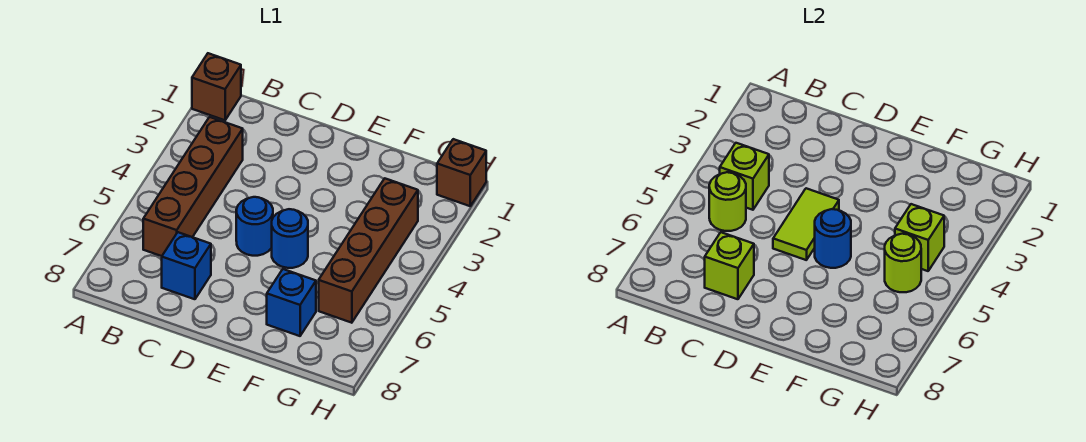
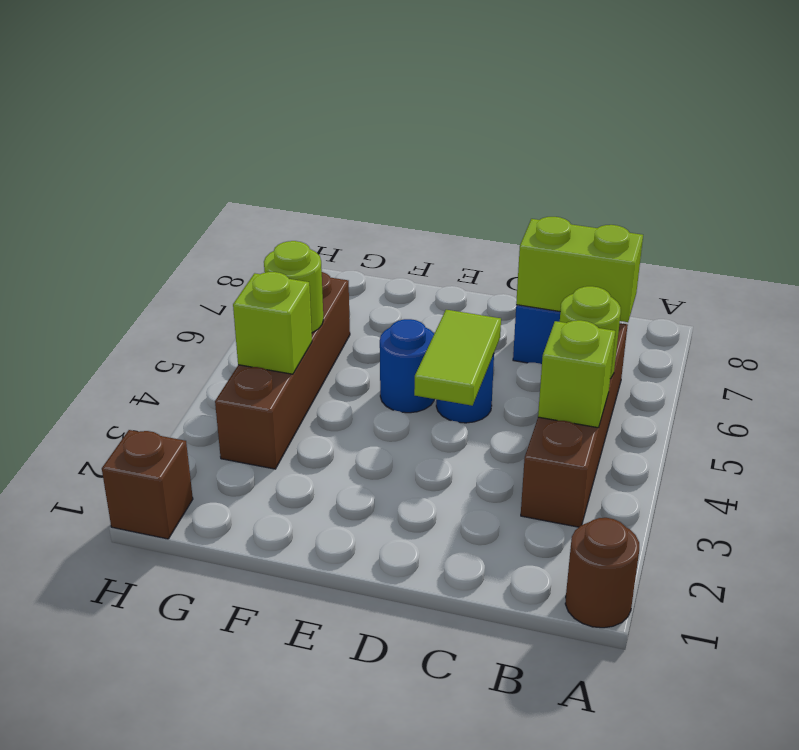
brown 1x1 brick [192,53,241,120] -> brown 1x1 round brick [565,518,639,628]
lime 1x1 brick [705,232,754,299] -> lime 1x2 brick [516,217,643,322]
blue 1x1 round brick [815,209,851,268] -> none
blue 1x1 brick [267,269,316,336] -> none

